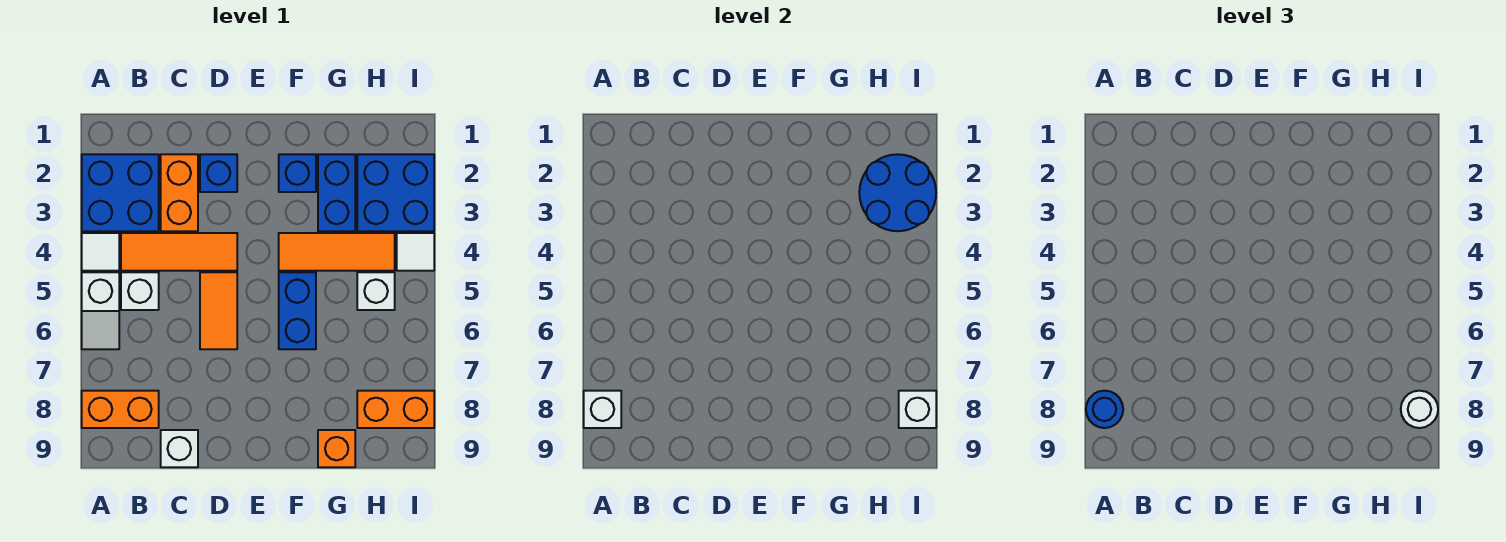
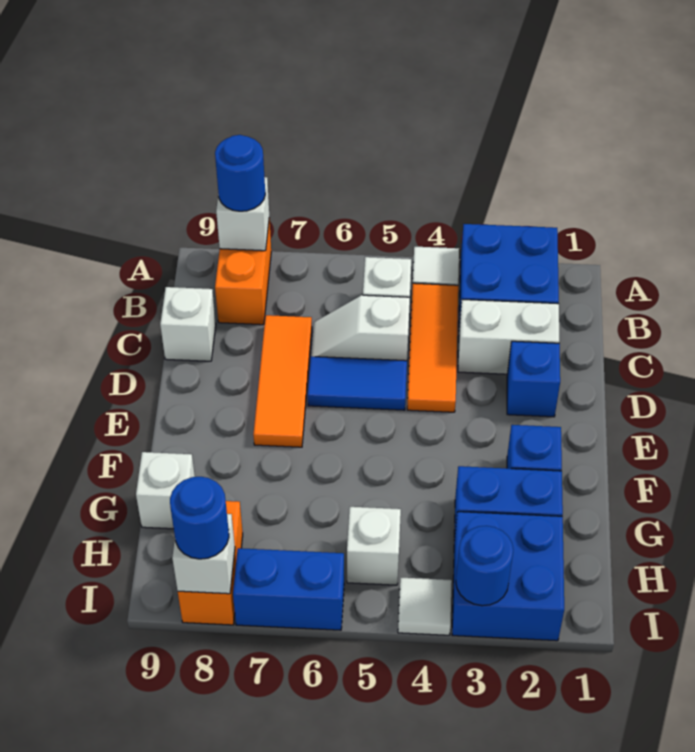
white 1x2 slope [82,272,119,349] -> white 1x2 slope moved to [311,295,410,361]
orange 1x2 brick [161,154,198,231] -> white 1x2 brick [458,300,559,374]
orange 1x2 tile [200,272,237,349] -> blue 1x2 tile [308,356,407,410]
orange 1x3 tile [279,233,395,271] -> orange 1x3 tile moved to [253,315,312,447]
blue 1x2 brick [279,272,316,349] -> blue 1x2 brick moved to [233,548,344,630]
orange 1x1 brick [318,430,355,467] -> white 1x1 brick [136,452,195,529]
blue 2x2 round brick [859,154,936,231] -> blue 1x1 round brick [456,526,513,606]
white 1x1 round brick [1401,391,1438,428] -> blue 1x1 round brick [170,477,229,559]

